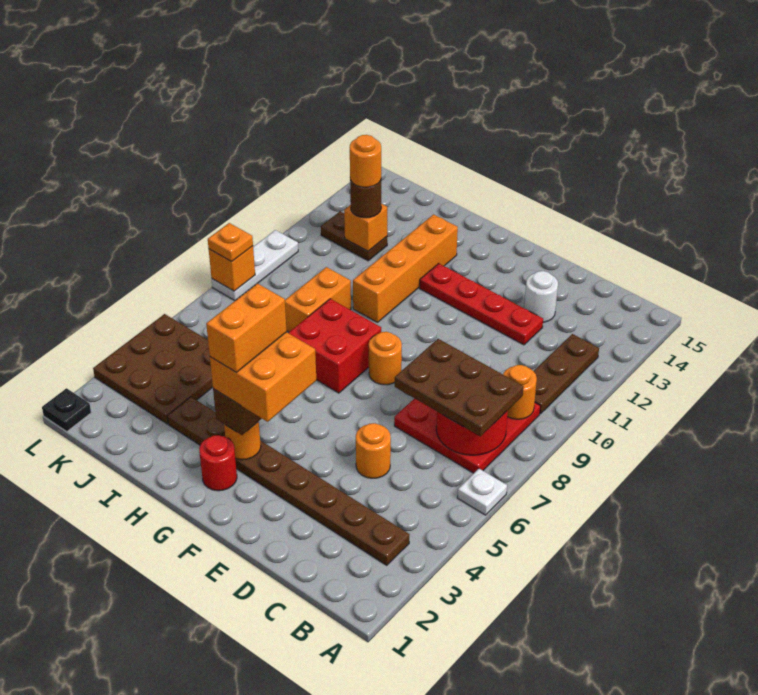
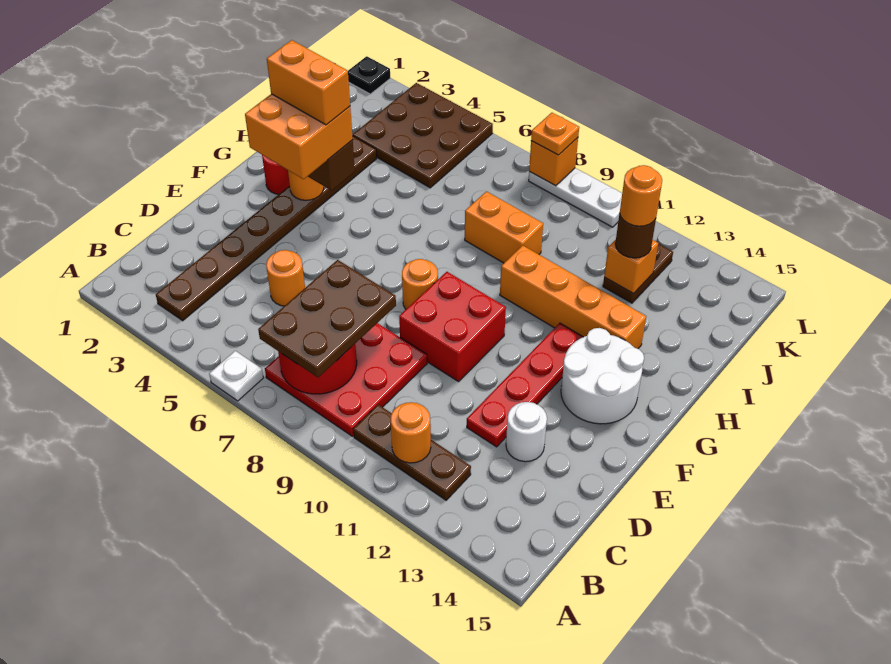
orange 1x1 round brick [503,365,537,419] -> orange 1x1 round brick moved to [391,402,431,463]
none -> white 2x2 round brick [561,328,644,424]
red 2x2 brick [289,299,381,393] -> red 2x2 brick moved to [399,272,506,382]

